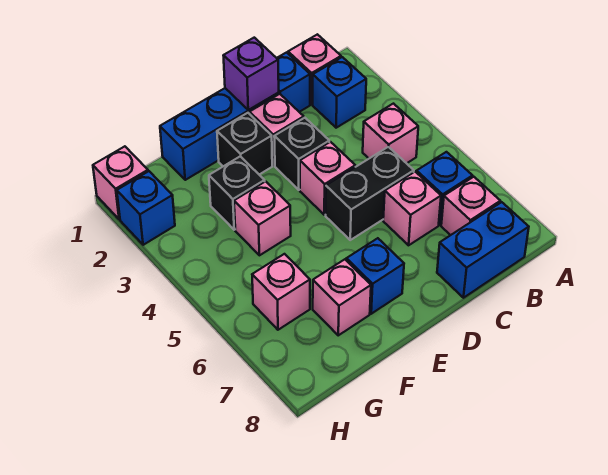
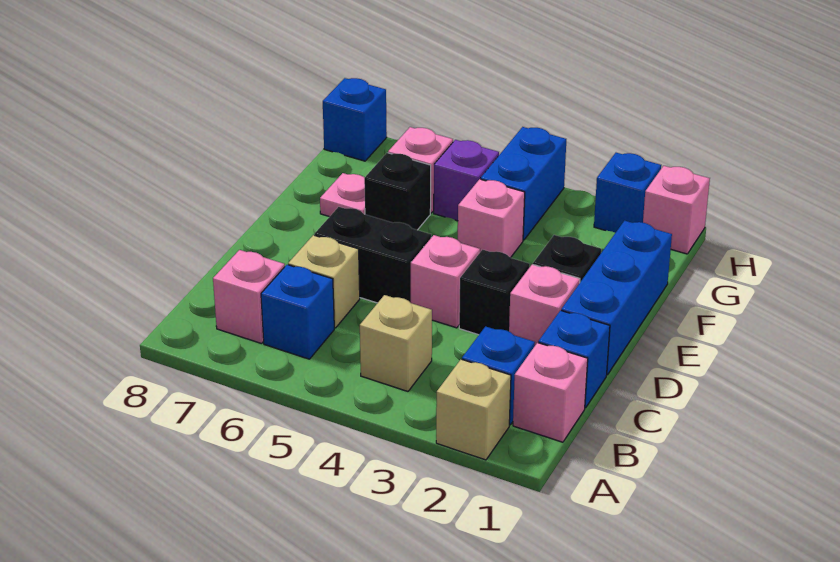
none -> tan 1x1 brick [436,359,511,460]
pink 1x1 brick [363,104,418,163] -> tan 1x1 brick [360,295,432,391]
blue 1x2 brick [437,202,529,298] -> blue 1x2 brick moved to [481,127,566,240]
black 1x2 brick [326,147,414,240] -> black 1x2 brick turned to [314,207,431,303]
pink 1x1 brick [383,172,441,245] -> tan 1x1 brick [288,235,360,328]
purple 1x1 brick [223,38,279,110] -> purple 1x1 brick moved to [434,140,499,221]
blue 1x1 brick [346,238,404,314] -> blue 1x1 brick moved to [323,78,387,161]
black 1x1 brick [209,156,265,230] -> black 1x1 brick moved to [364,153,431,230]
pink 1x1 brick [313,259,371,335] -> pink 1x1 plate [320,173,365,217]

